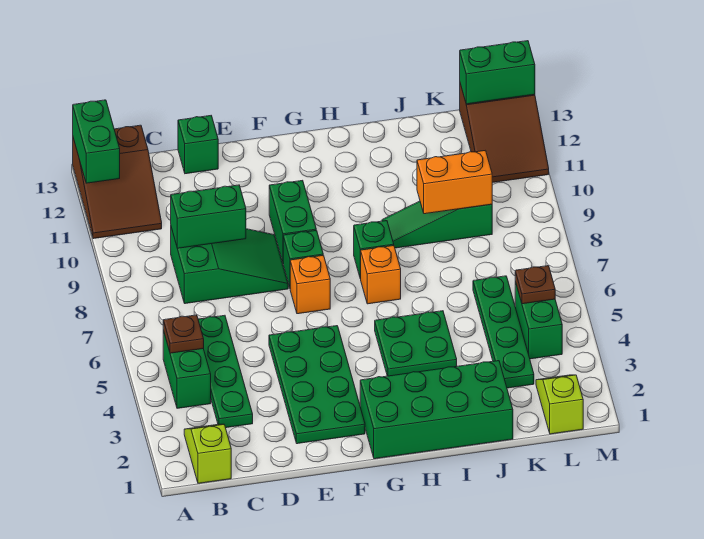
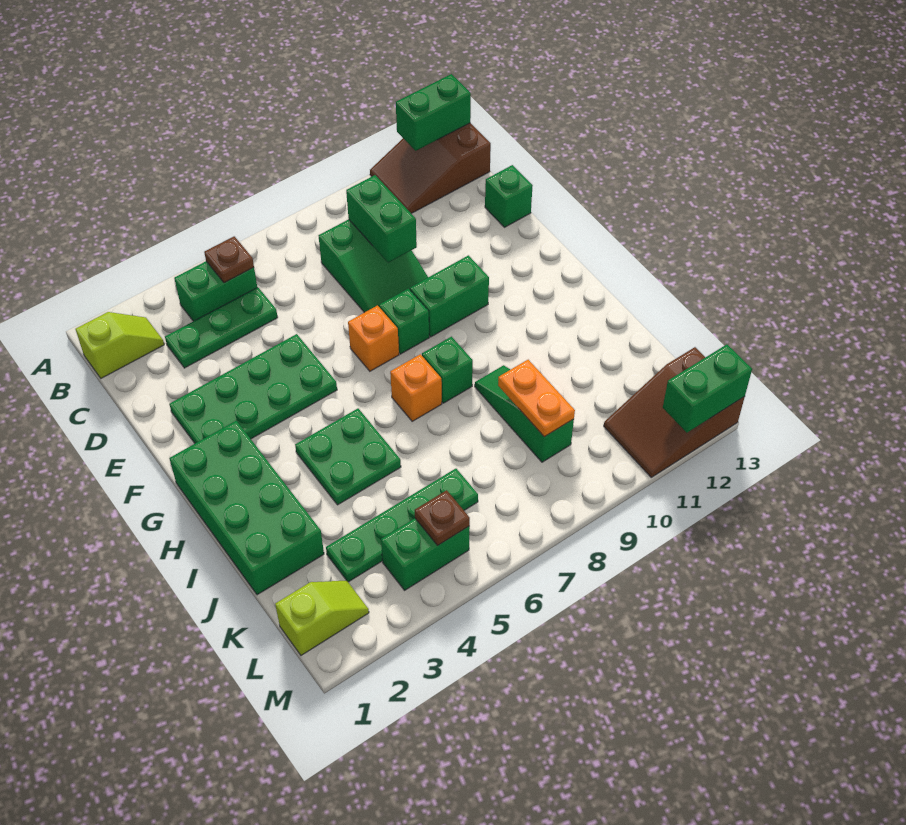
green 1x4 plate [198,315,253,428] -> green 1x3 plate [165,287,278,368]
orange 1x2 brick [417,150,492,214] -> orange 1x2 plate [498,360,575,437]
green 1x2 brick [460,41,535,104] -> green 1x2 brick turned to [663,344,752,433]

